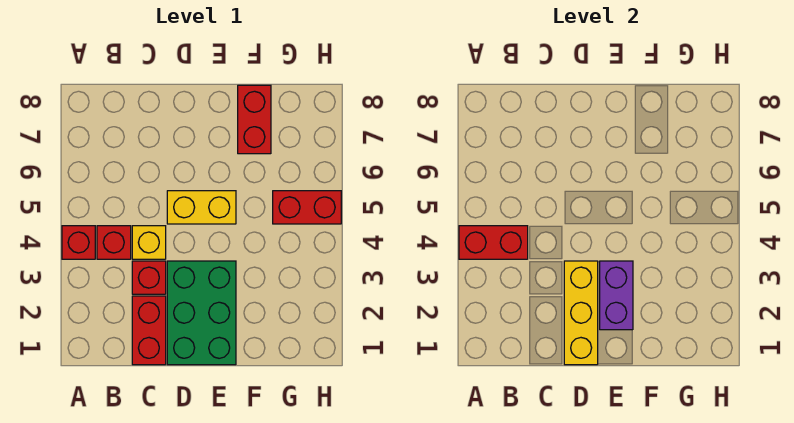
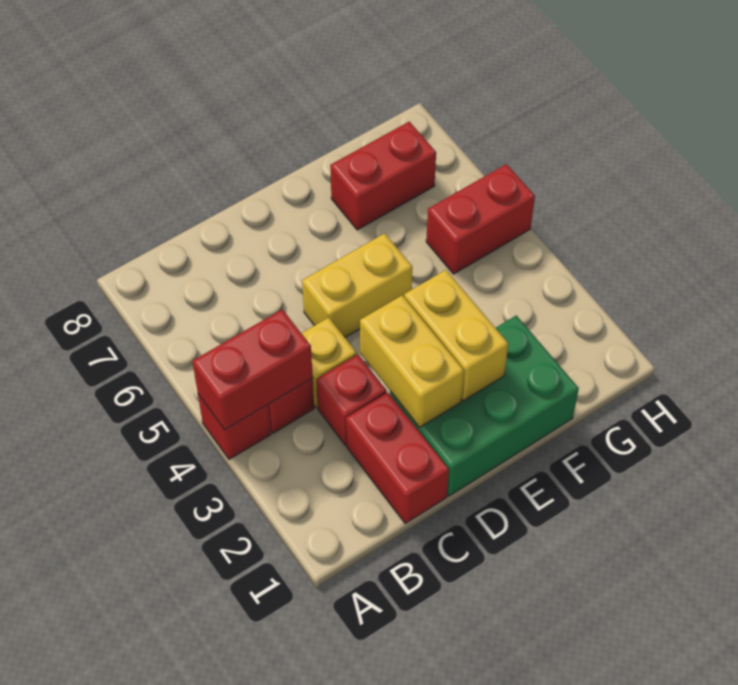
green 2x3 brick [167,261,236,365] -> green 2x3 brick turned to [390,315,579,496]
yellow 1x3 brick [564,261,598,365] -> yellow 1x2 brick [360,296,464,427]
purple 1x2 brick [600,261,633,330] -> yellow 1x2 brick [404,270,508,401]
red 1x2 brick [238,85,271,154] -> red 1x2 brick turned to [330,122,436,230]

